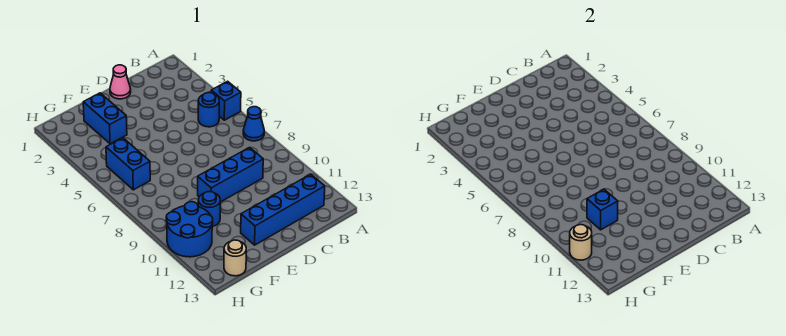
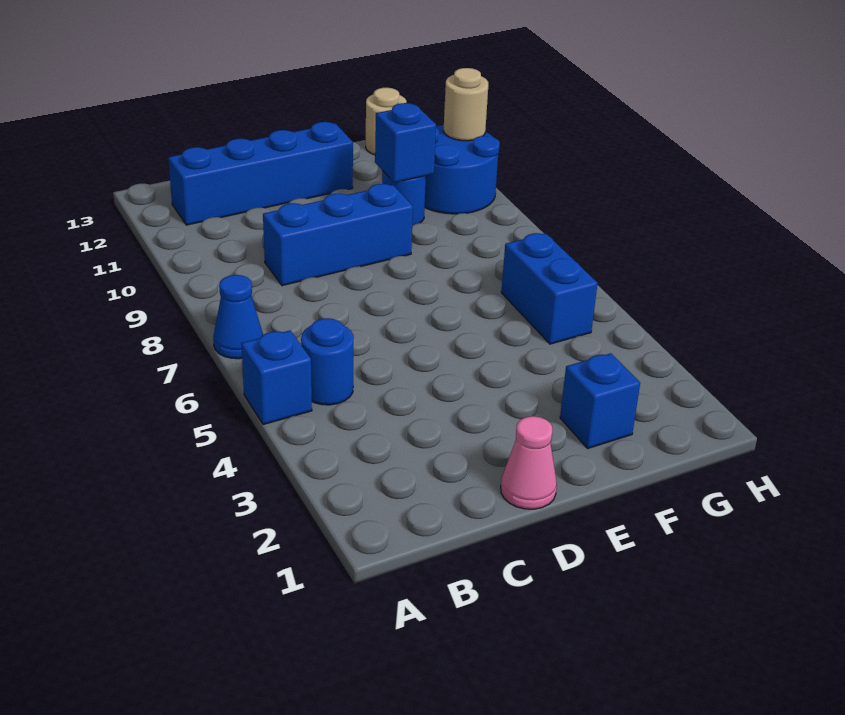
blue 1x2 brick [83,93,127,144] -> blue 1x1 brick [560,353,640,448]

